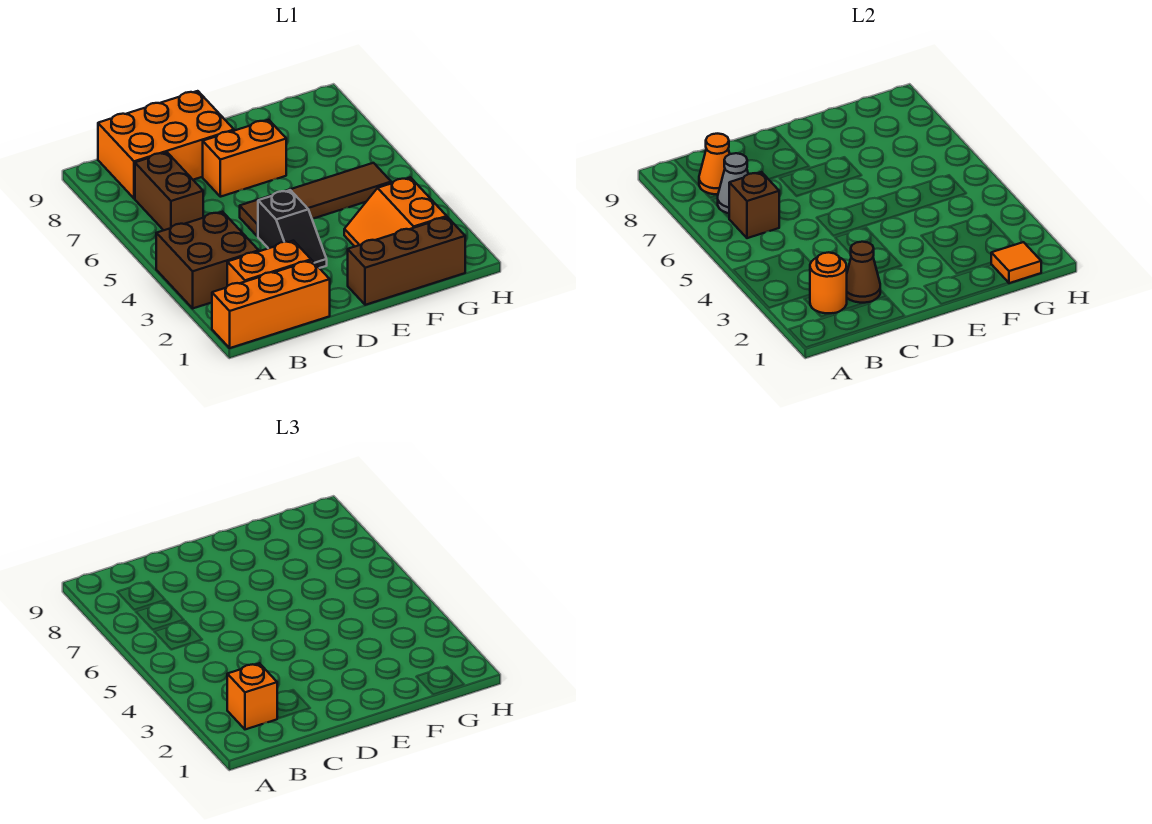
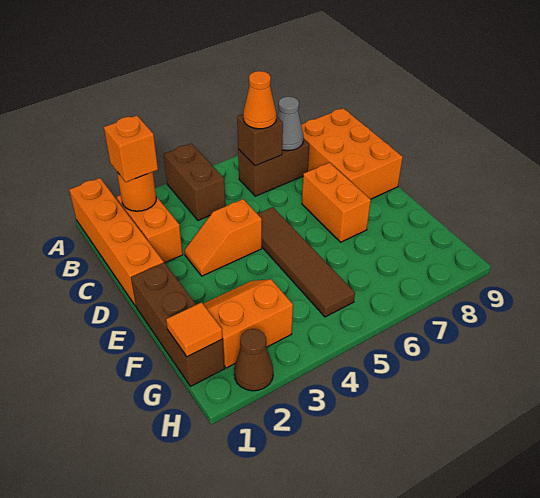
orange 1x3 brick [212,260,330,348] -> orange 1x4 brick [69,178,164,306]
brown 2x2 brick [156,212,259,308] -> brown 1x2 brick [164,144,226,220]
orange 1x1 cone [699,134,730,194] -> orange 1x1 cone moved to [243,71,276,129]
brown 1x1 cone [847,242,880,303] -> brown 1x1 cone moved to [234,329,273,391]
black 1x2 slope [258,190,327,268] -> orange 1x2 slope [185,199,262,276]

